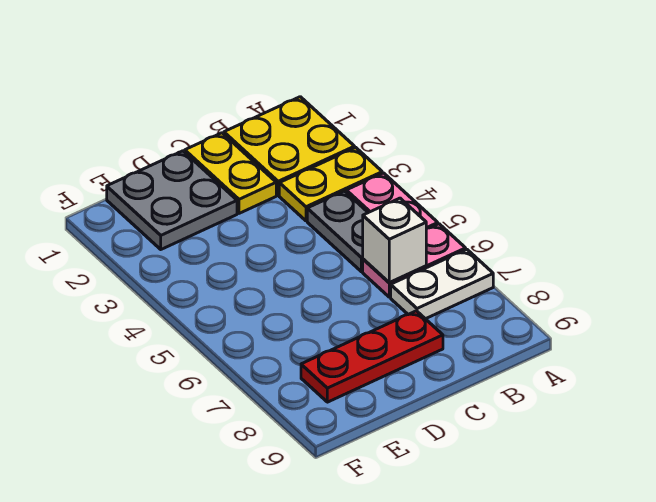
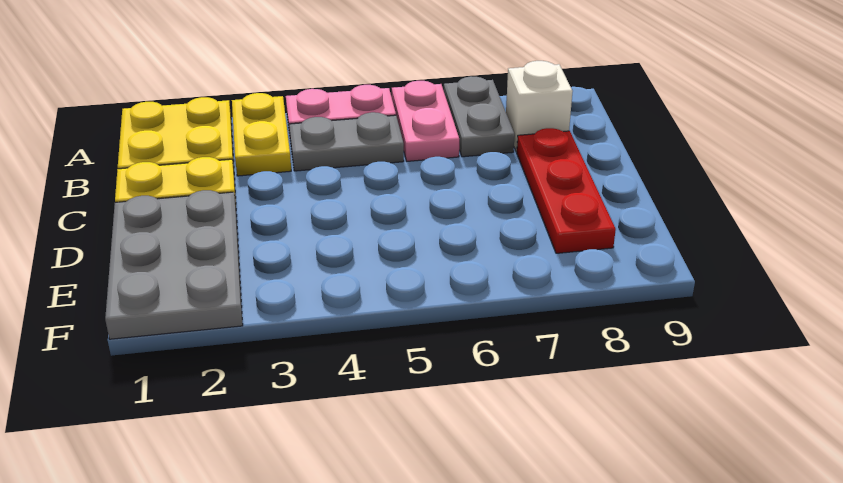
white 1x2 plate [391,249,493,319] -> grey 1x2 plate [444,76,515,157]
white 1x1 brick [363,198,426,282] -> white 1x1 brick moved to [506,61,573,152]
grey 2x2 plate [107,151,237,249] -> grey 2x3 plate [105,190,243,339]

